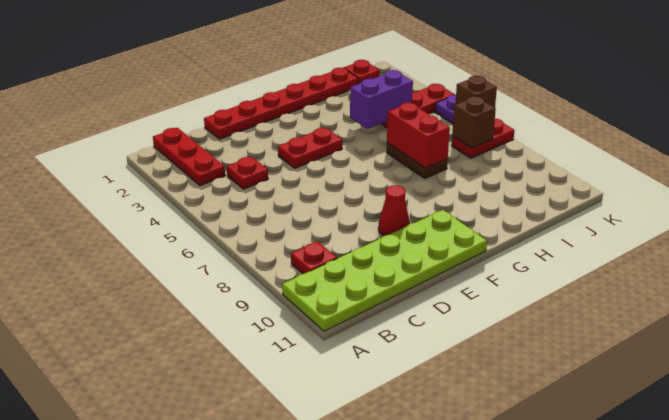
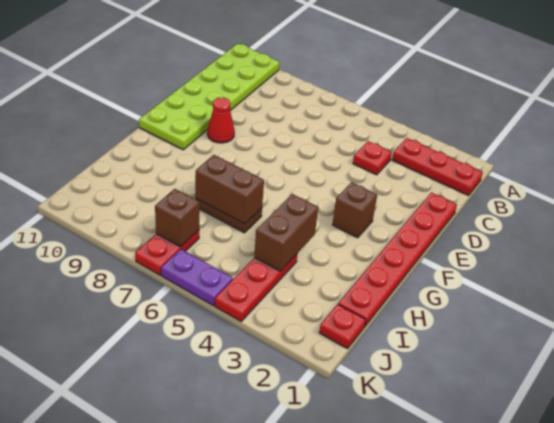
red 1x1 plate [291,242,337,274] -> none
red 1x2 plate [278,128,342,168] -> none
purple 1x2 brick [350,70,413,129] -> brown 1x2 brick [254,194,318,271]
red 1x2 brick [387,103,450,168] -> brown 1x2 brick [195,155,264,224]
brown 1x1 brick [455,76,497,107] -> brown 1x1 brick moved to [332,182,377,238]

